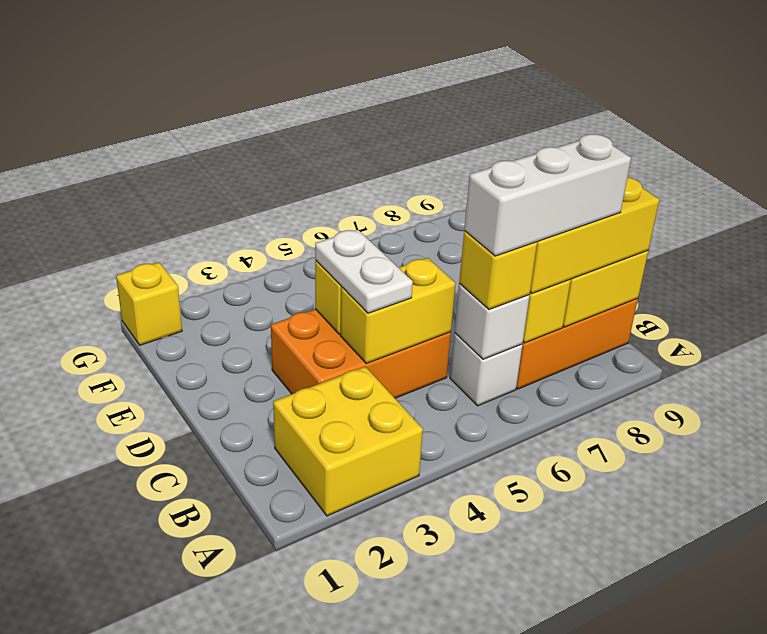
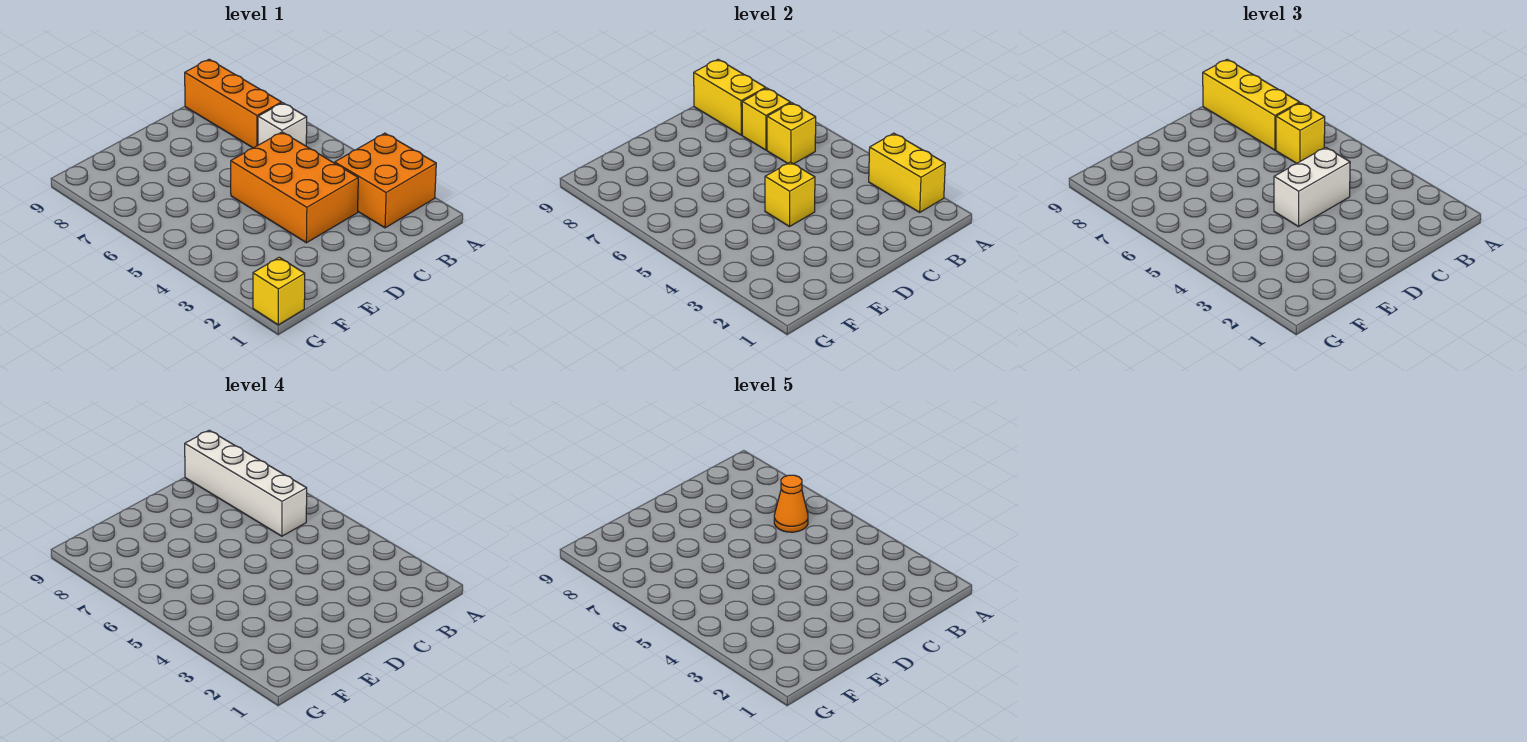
yellow 2x2 brick [273,367,423,516] -> orange 2x2 brick [335,133,436,228]
white 1x1 brick [454,284,530,359] -> yellow 1x1 brick [767,103,816,164]
white 1x3 brick [464,134,631,256] -> white 1x4 brick [185,430,307,536]
none -> orange 1x1 cone [774,475,808,532]
yellow 1x2 brick [341,258,456,363] -> yellow 1x2 brick moved to [869,133,945,212]
white 1x2 plate [315,230,413,313] -> white 1x2 brick [1274,147,1350,227]

